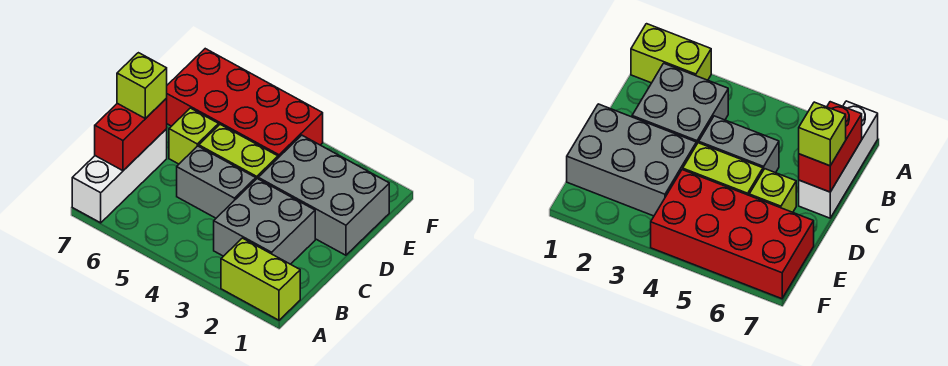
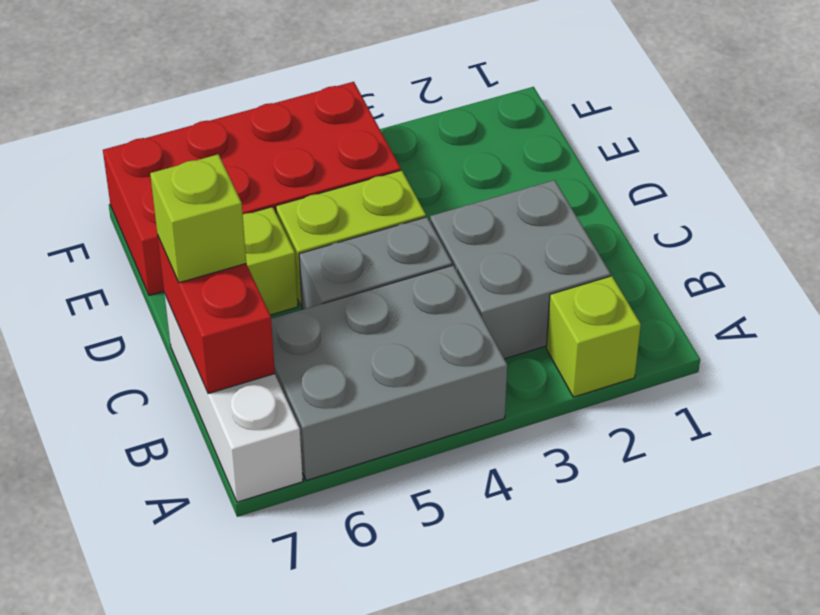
lime 1x2 brick [221,238,300,320] -> lime 1x1 brick [546,276,641,397]
grey 2x3 brick [258,135,389,255] -> grey 2x3 brick moved to [271,265,507,481]

